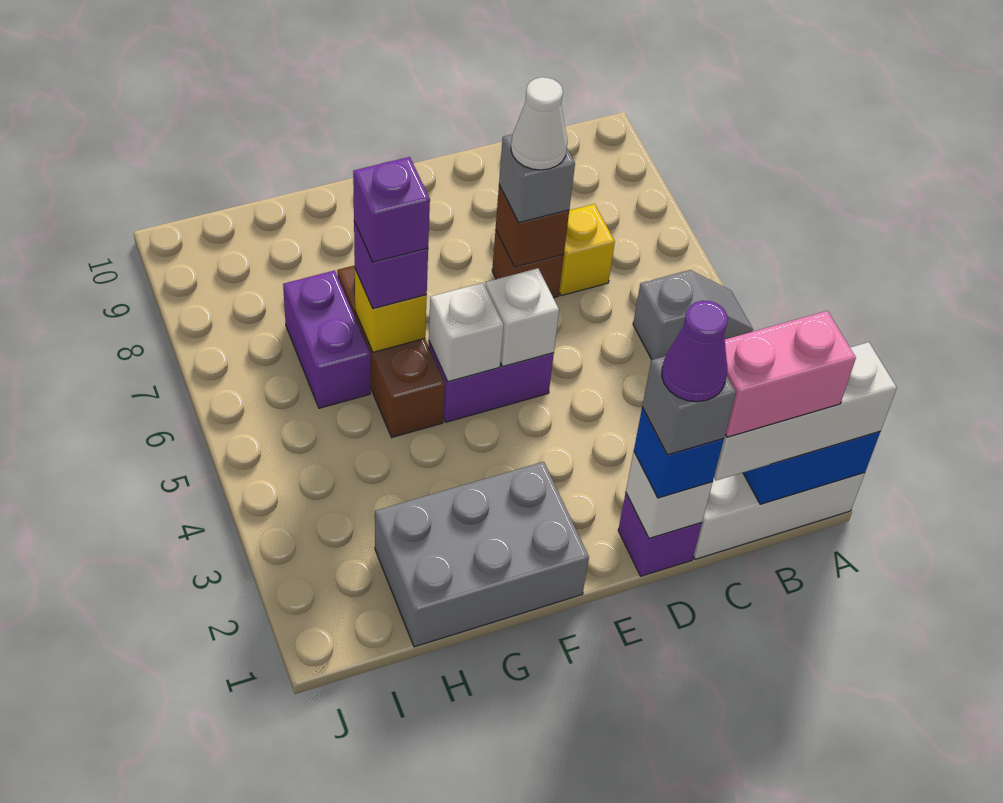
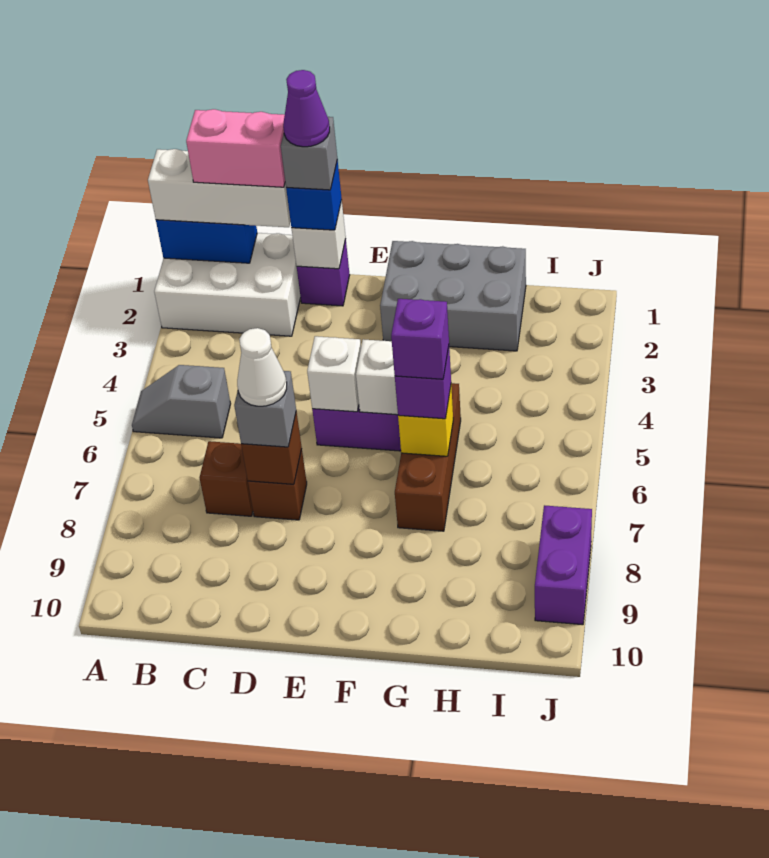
yellow 1x1 brick [559,204,615,296] -> brown 1x1 brick [200,441,253,516]
purple 1x2 brick [283,270,370,408] -> purple 1x2 brick moved to [535,505,592,625]

